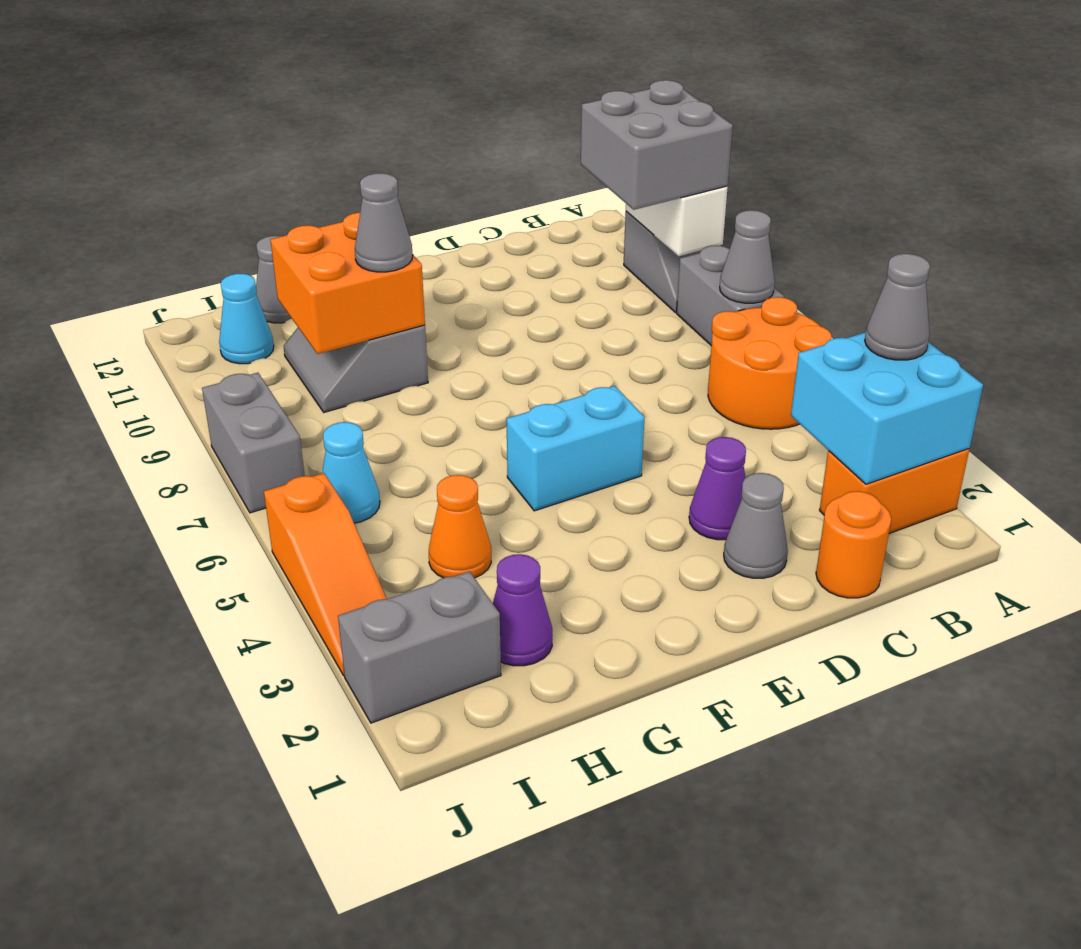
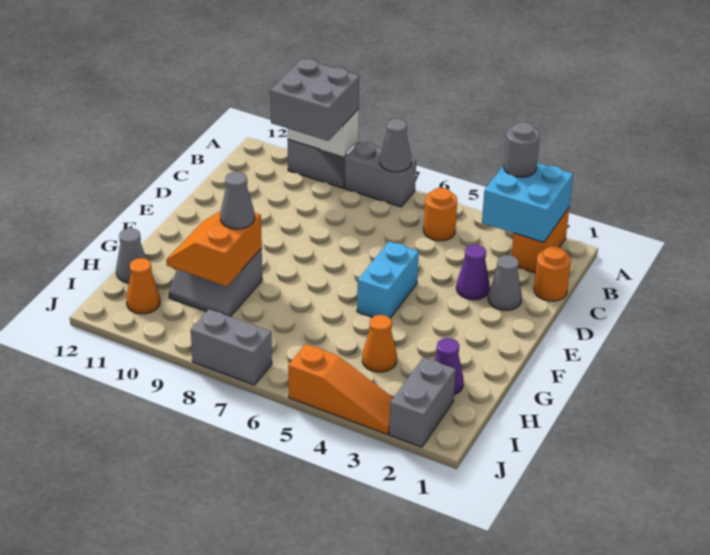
grey 1x1 cone [865,254,930,360] -> grey 1x1 round brick [504,122,540,177]
orange 2x2 round brick [708,297,832,429] -> orange 1x1 round brick [424,188,457,241]
orange 2x2 brick [270,213,425,354] -> orange 2x2 slope [166,211,262,286]
cyan 1x1 cone [322,422,380,523] -> none
cyan 1x1 cone [219,274,274,364] -> orange 1x1 cone [126,258,160,314]

